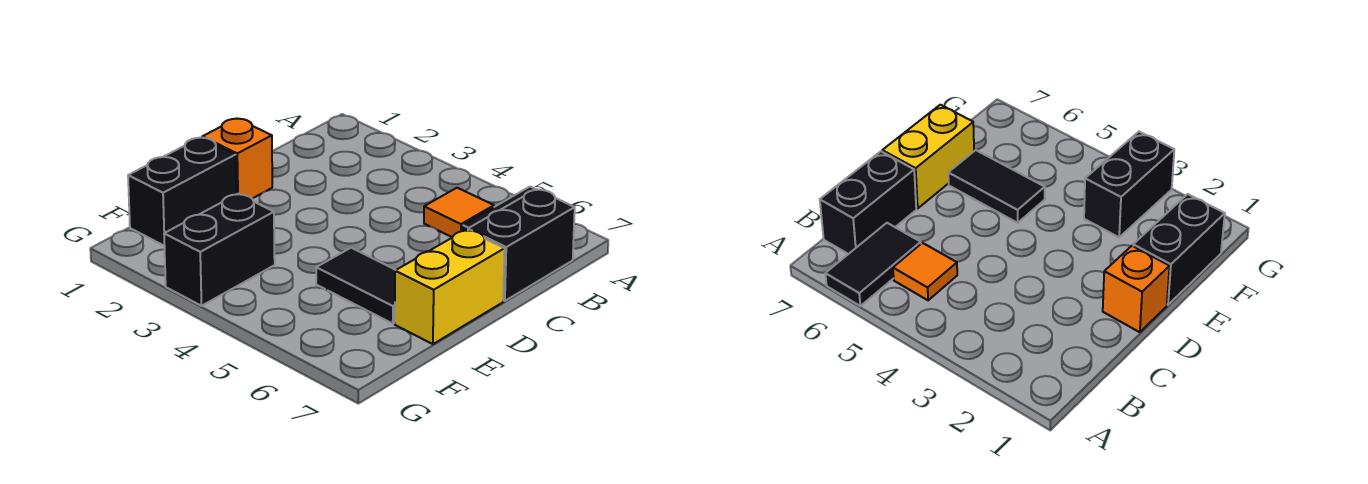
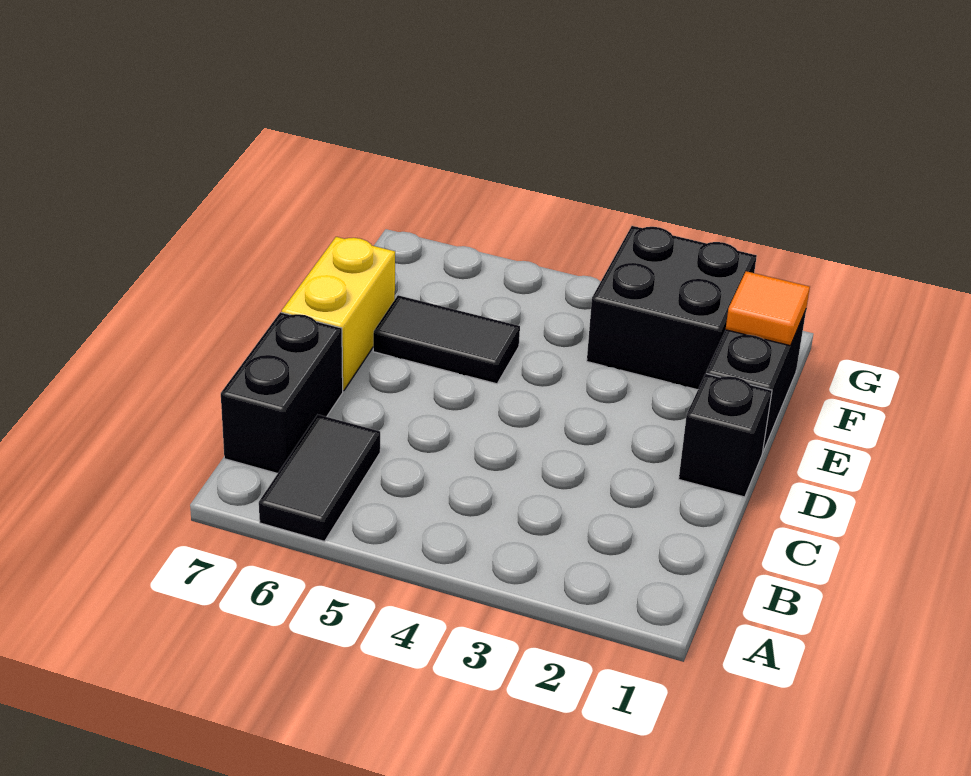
orange 1x1 tile [424,188,494,237] -> orange 1x1 tile moved to [726,271,810,346]
orange 1x1 brick [202,119,272,199] -> black 1x1 brick [679,374,772,497]
black 1x2 brick [164,194,275,306] -> black 2x2 brick [587,226,757,390]

